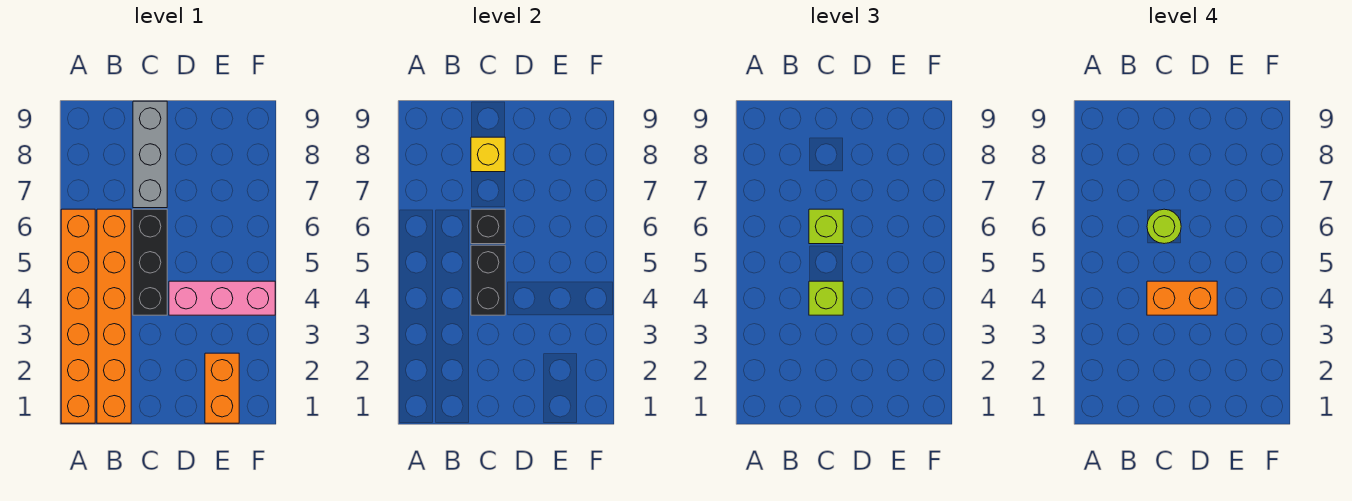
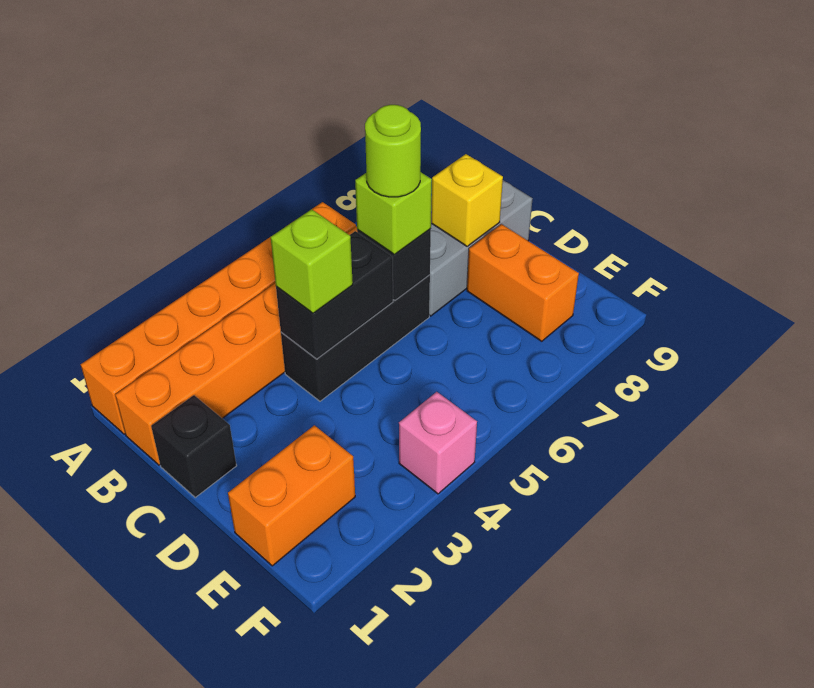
none -> black 1x1 brick [151,395,237,497]
orange 1x2 brick [1147,281,1217,315] -> orange 1x2 brick moved to [467,224,579,341]
pink 1x3 brick [169,281,275,315] -> pink 1x1 brick [399,392,477,494]

